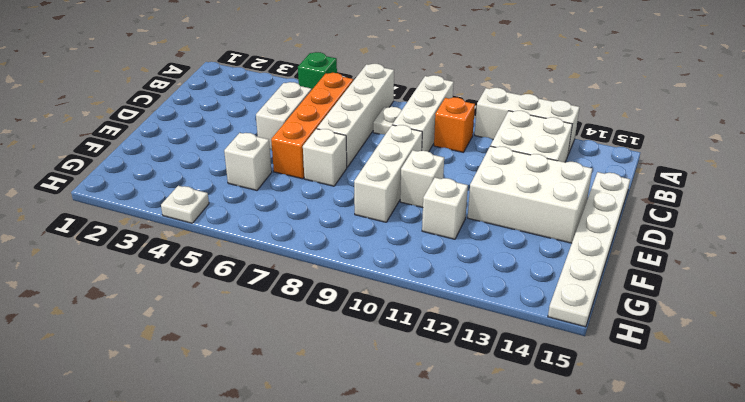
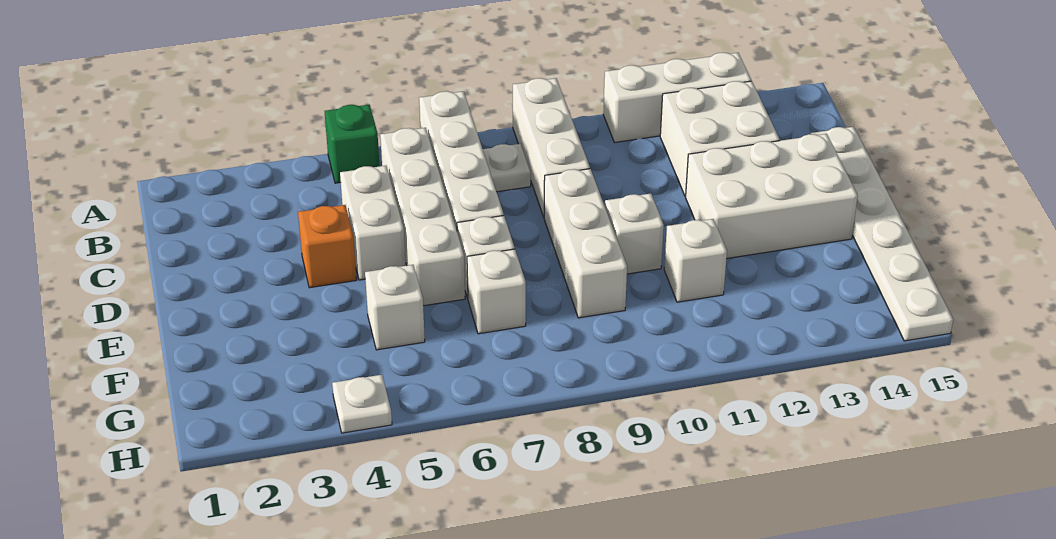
orange 1x4 brick [271,73,353,179] -> white 1x4 brick [380,128,465,306]
orange 1x1 brick [434,97,475,152] -> orange 1x1 brick moved to [298,205,357,288]
none -> white 1x1 brick [467,249,526,334]

